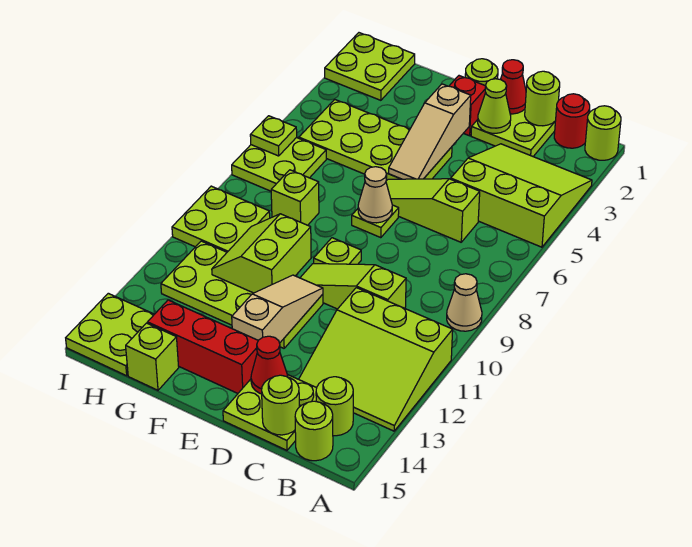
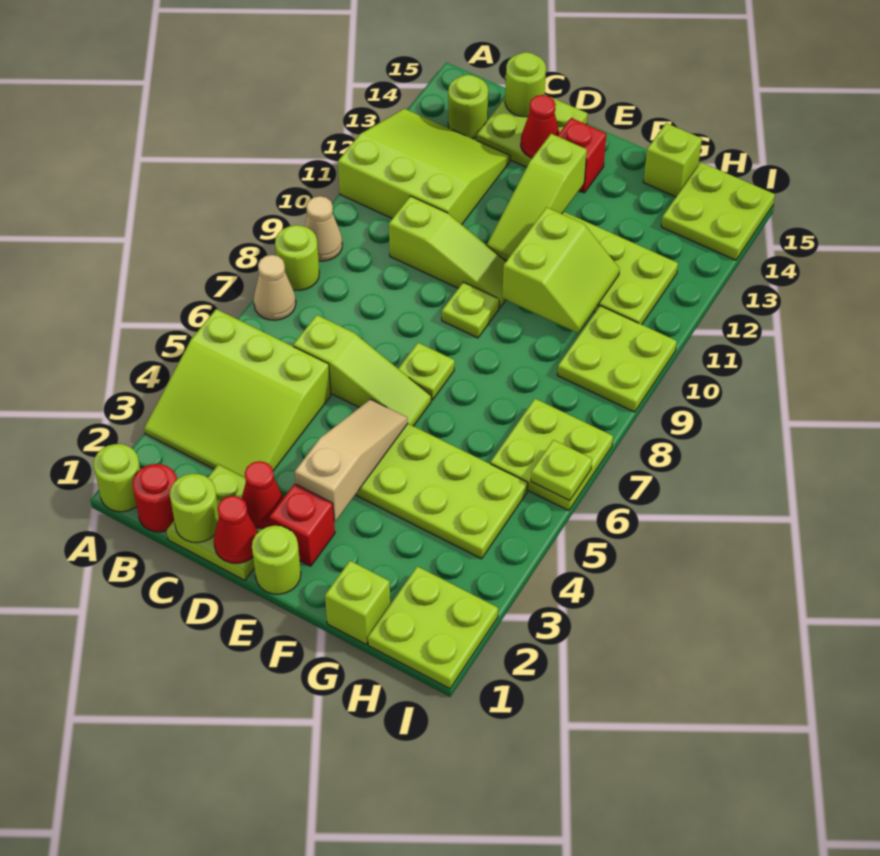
lime 1x1 round brick [295,401,333,461] -> lime 1x1 round brick moved to [275,225,319,290]
lime 1x1 cone [478,79,511,133] -> red 1x1 cone [242,461,284,529]
tan 1x1 cone [358,167,392,223] -> tan 1x1 cone moved to [254,255,296,320]
tan 1x3 slope [232,275,323,343] -> lime 1x3 slope [487,134,587,260]
red 1x3 brick [148,300,258,393] -> red 1x1 brick [558,118,606,193]
lime 1x1 brick [271,170,319,225] -> lime 1x1 brick moved to [325,561,390,644]

